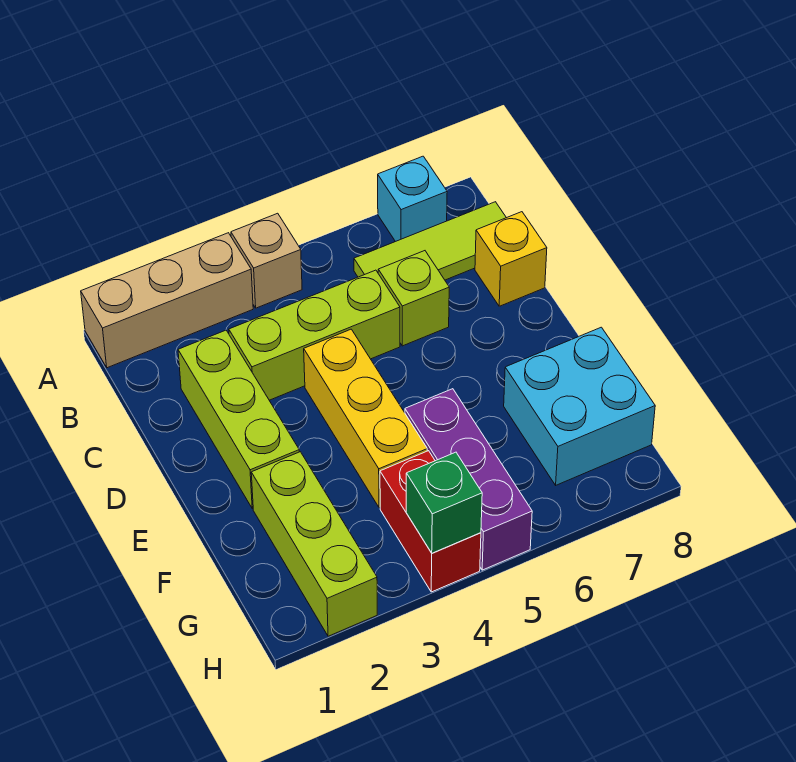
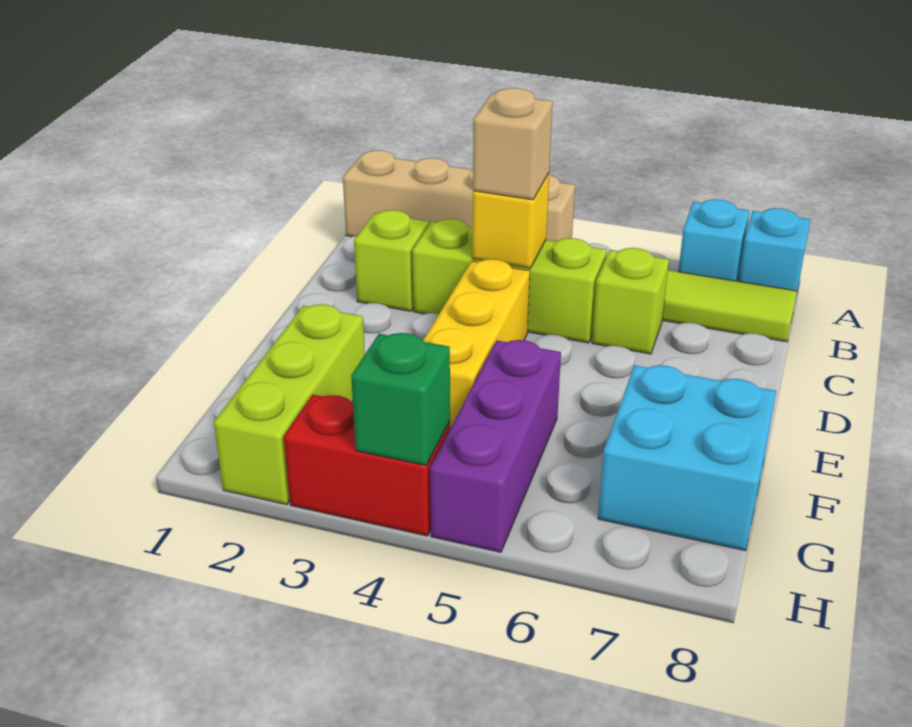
none -> cyan 1x1 brick [739,208,810,295]
lime 1x3 brick [178,330,299,509] -> lime 1x1 brick [354,210,429,311]
none -> tan 1x1 brick [473,88,553,200]
yellow 1x1 brick [475,212,547,306] -> yellow 1x1 brick moved to [472,174,549,268]
red 1x2 brick [380,451,481,592] -> red 1x2 brick turned to [284,395,450,536]

